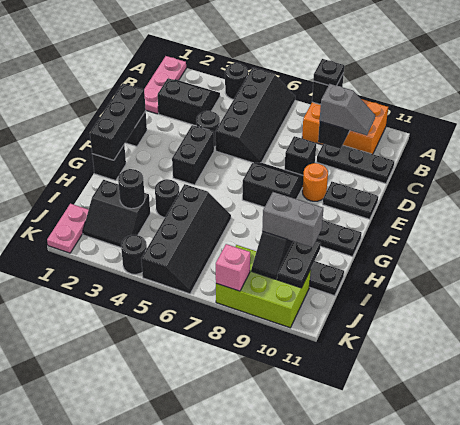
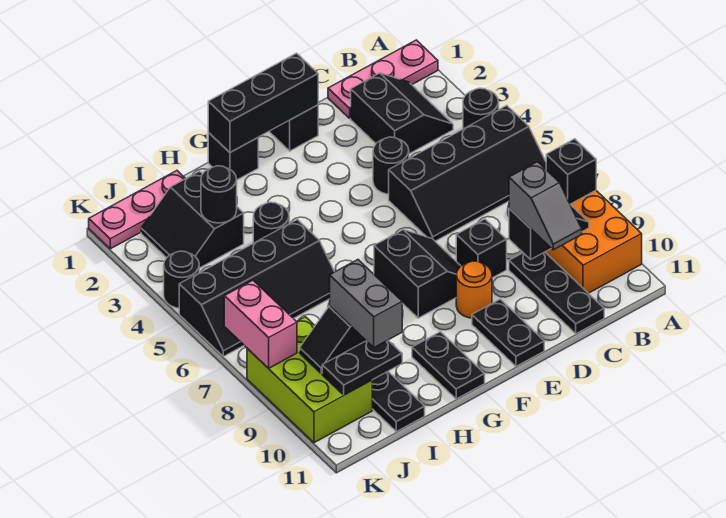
black 1x1 plate [313,59,344,86] -> none
black 1x2 brick [172,125,214,185] -> none
pink 1x2 plate [47,204,89,253] -> pink 1x3 plate [89,171,186,249]
pink 1x1 brick [216,244,250,291] -> pink 1x2 brick [224,280,297,368]

